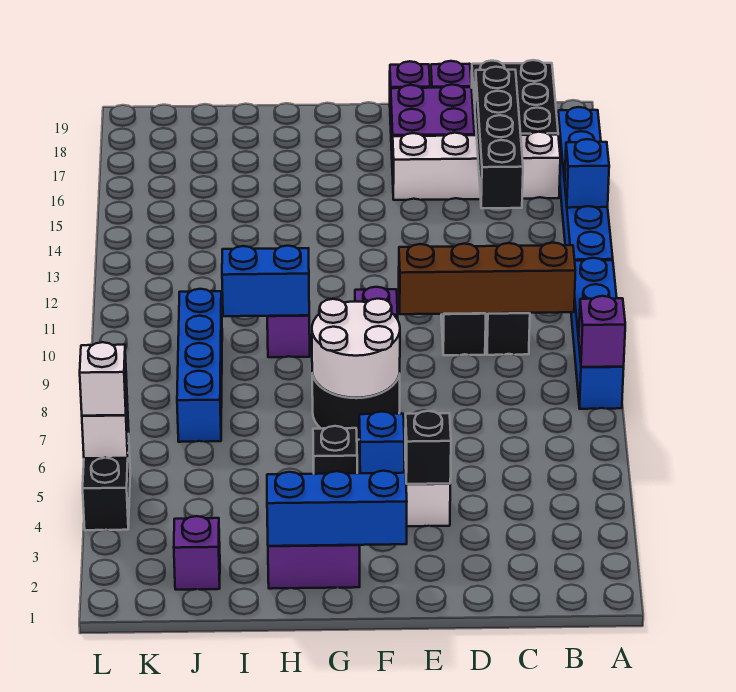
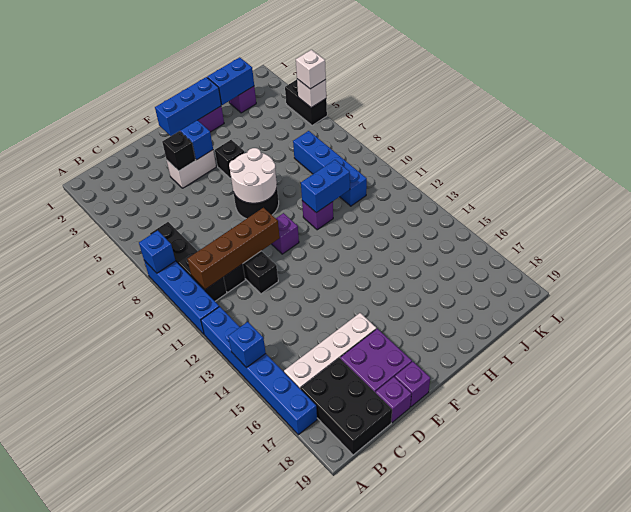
purple 1x1 brick [579,296,625,367] -> blue 1x1 brick [139,230,175,273]
black 1x4 brick [475,67,523,208] -> black 1x4 brick moved to [150,222,227,301]
none -> blue 1x2 brick [207,57,254,105]

